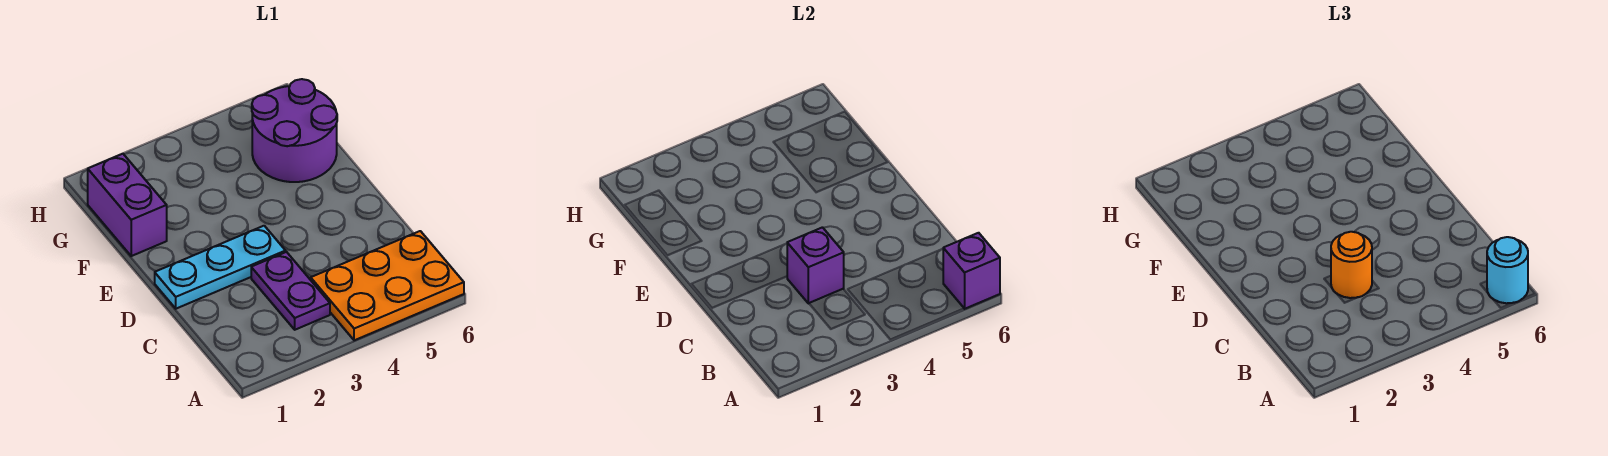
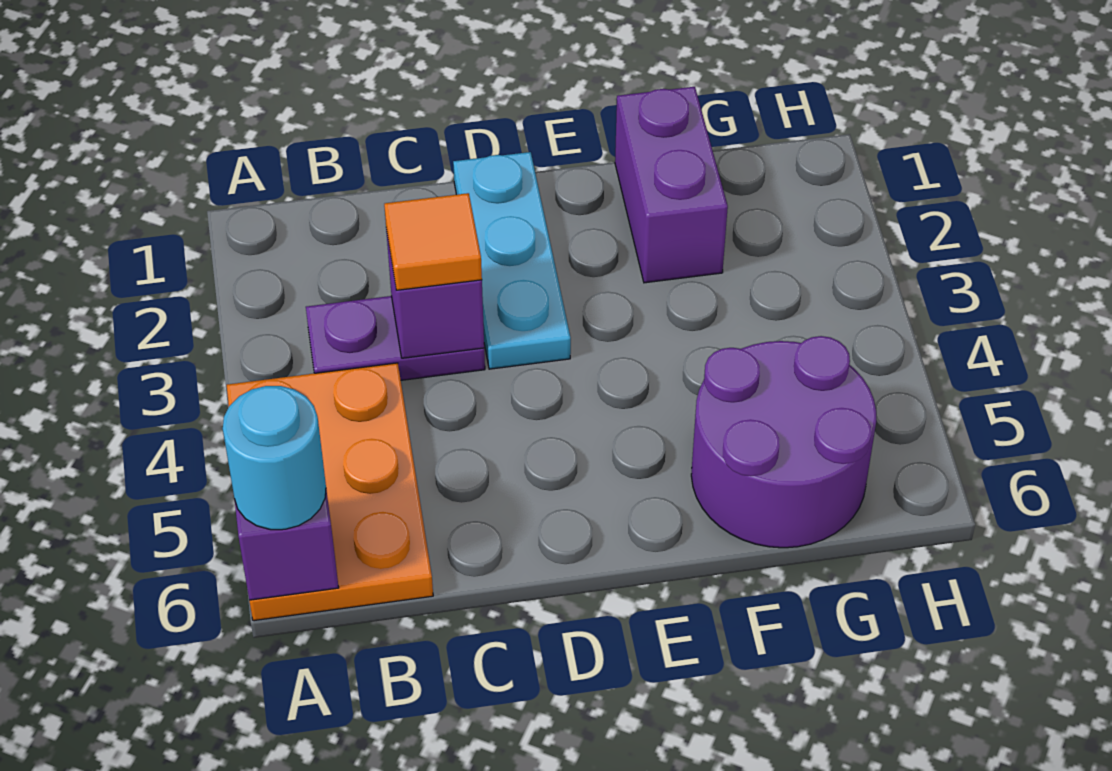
orange 1x1 round brick [1331,232,1372,298] -> orange 1x1 tile [384,193,482,290]
purple 1x2 brick [88,154,167,256] -> purple 1x2 brick turned to [615,87,728,283]

